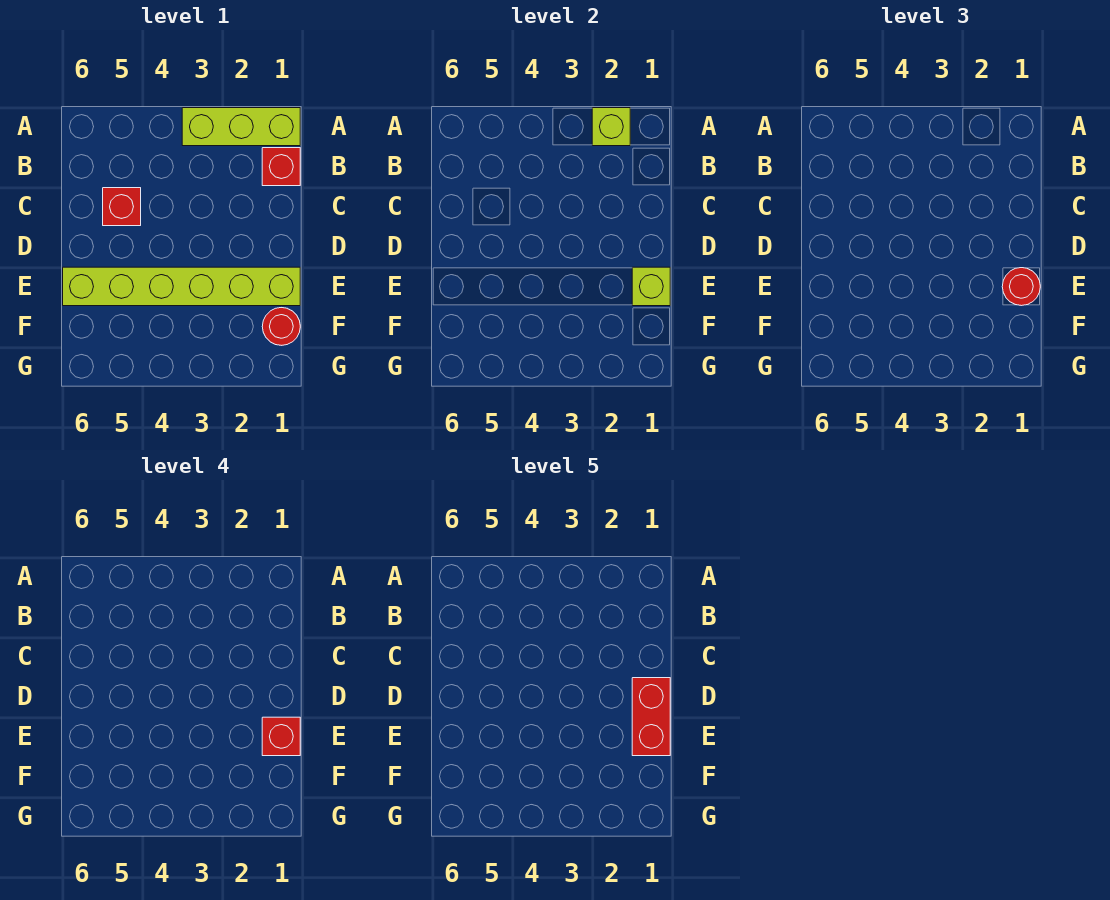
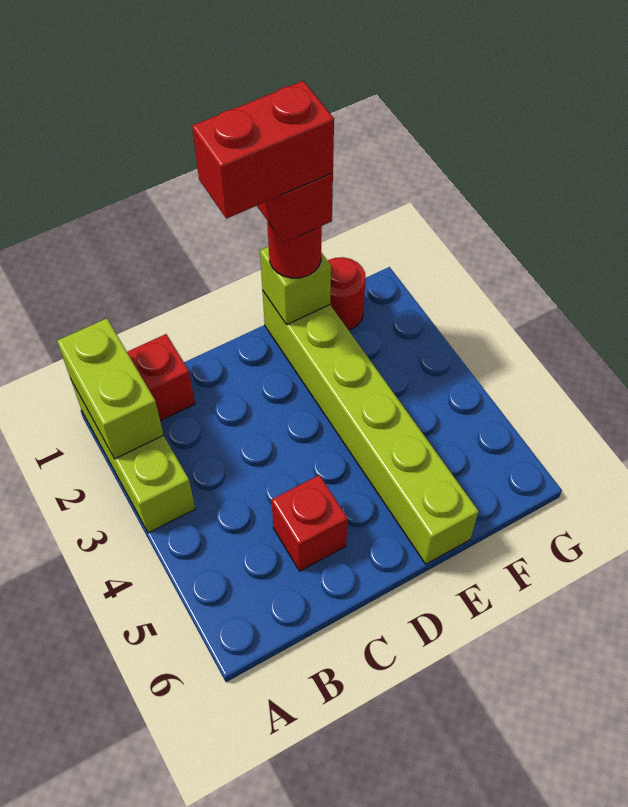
lime 1x1 brick [592,108,630,146] -> lime 1x2 brick [57,318,163,459]

